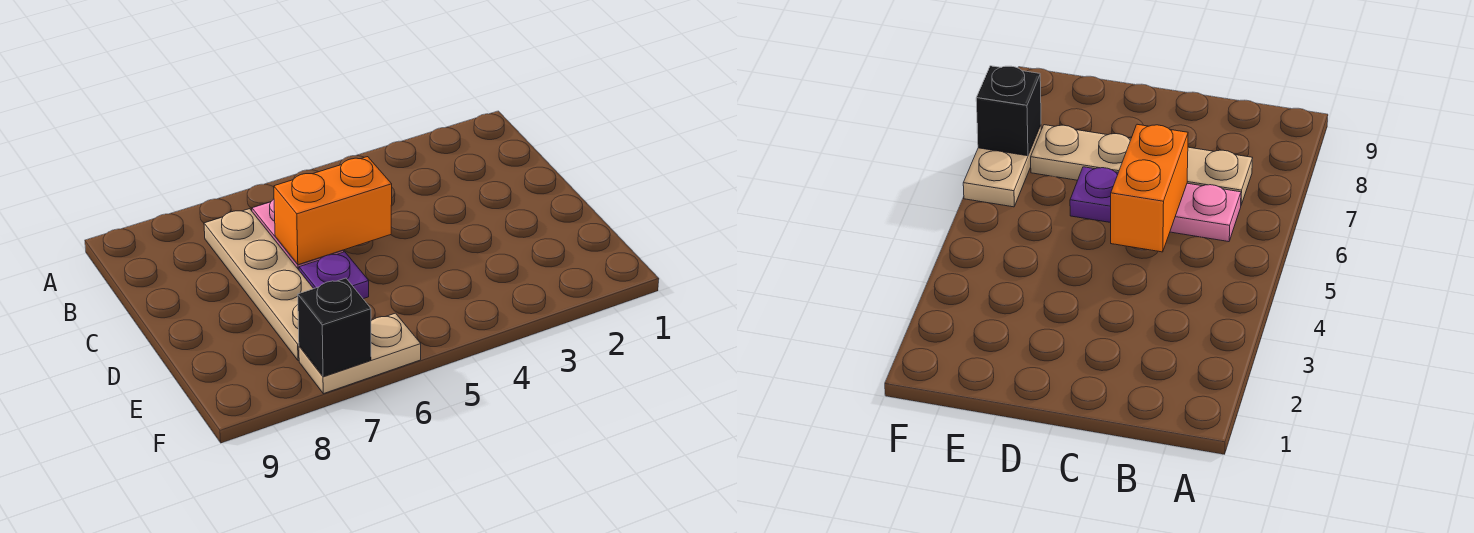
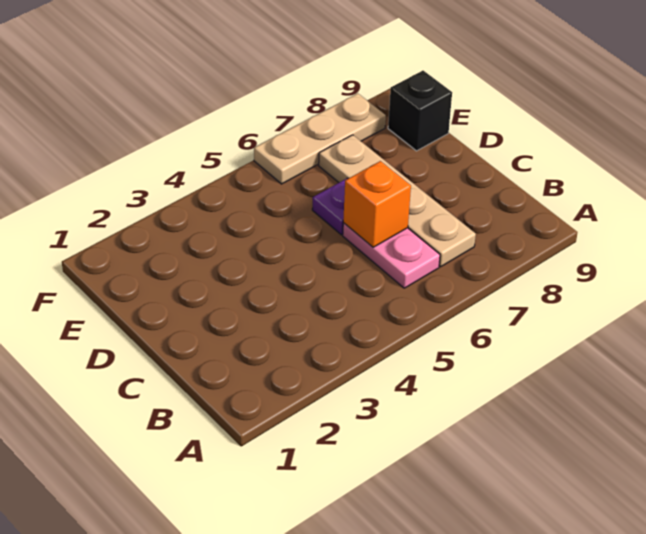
orange 1x2 brick [274,157,392,265] -> orange 1x1 brick [343,161,411,247]
tan 1x2 plate [299,313,421,394] -> tan 1x3 plate [254,93,386,184]
black 1x1 brick [298,278,371,377] -> black 1x1 brick moved to [388,71,452,151]

